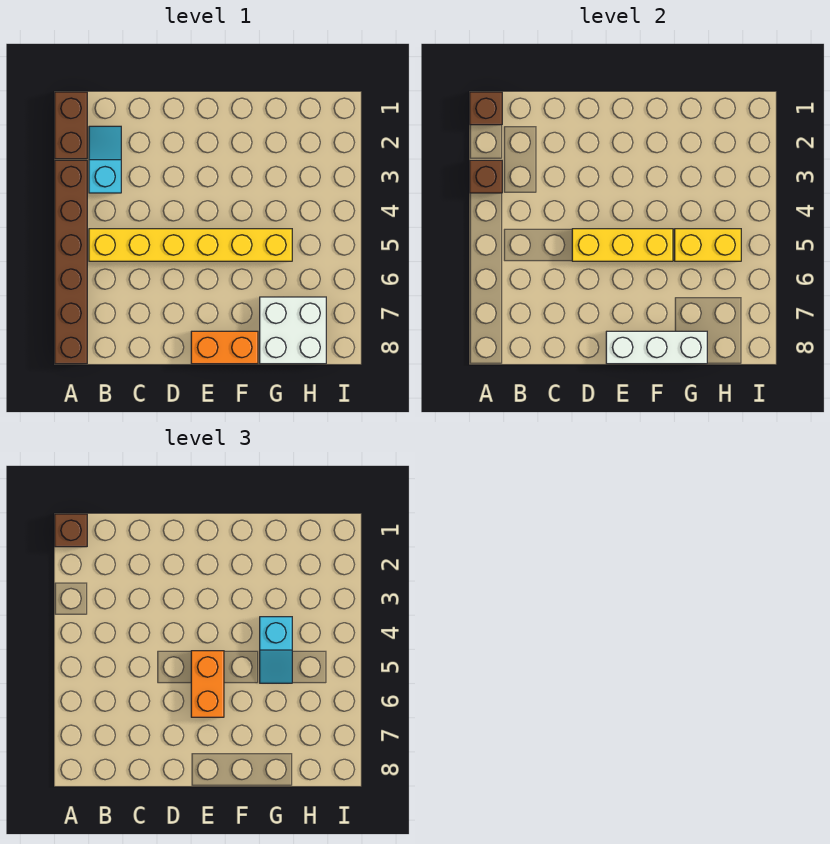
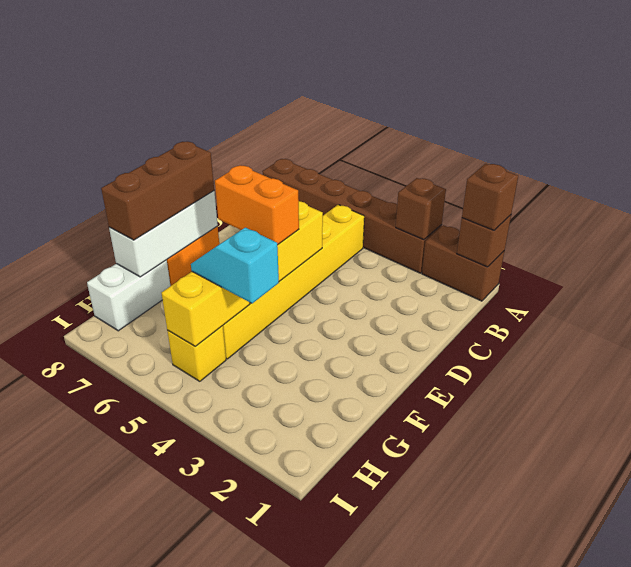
cyan 1x2 slope [89,126,121,193] -> none
none -> brown 1x3 brick [101,141,214,240]
white 2x2 brick [260,297,326,364] -> white 1x2 brick [87,260,170,331]
none -> yellow 1x1 brick [167,326,226,381]

